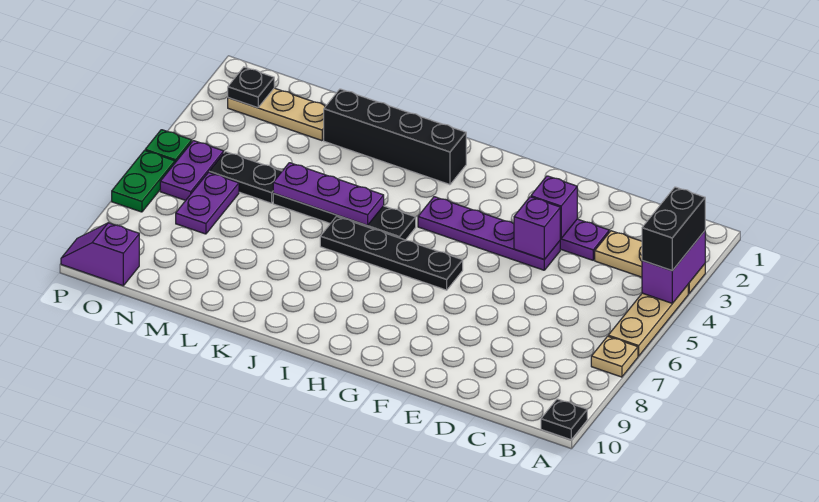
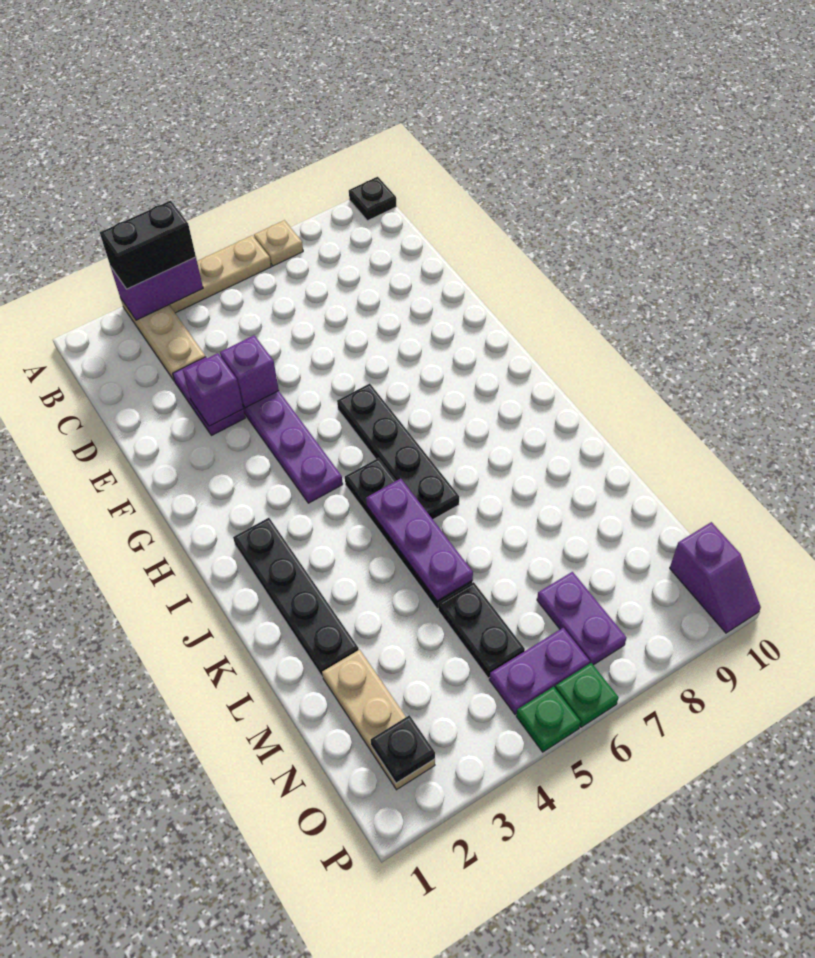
black 1x4 brick [324,89,466,185] -> black 1x4 plate [233,518,359,677]
purple 1x2 plate [176,172,239,234] -> purple 1x2 plate turned to [537,572,627,665]
green 1x2 plate [112,150,175,212] -> green 1x1 plate [555,663,619,727]

